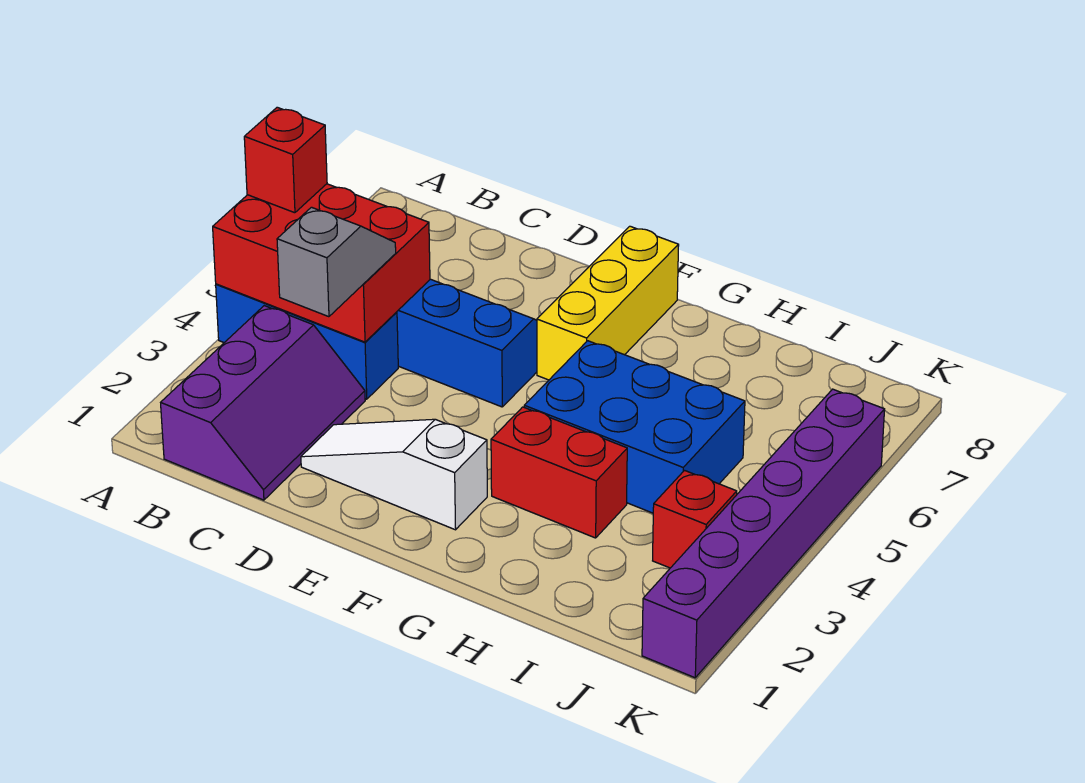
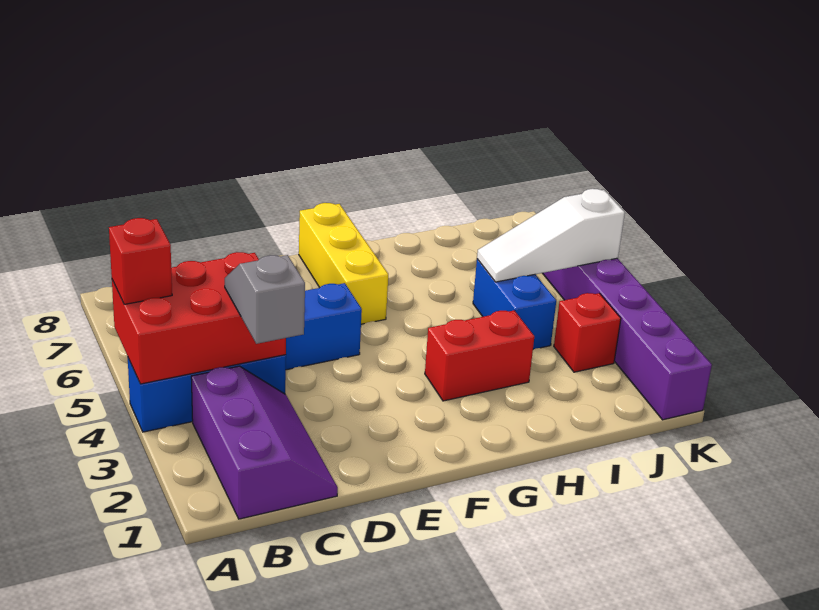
white 1x3 slope [301,419,487,530] -> white 1x3 slope moved to [477,189,625,282]
blue 2x3 brick [524,341,745,513] -> blue 1x2 brick [473,259,556,349]

